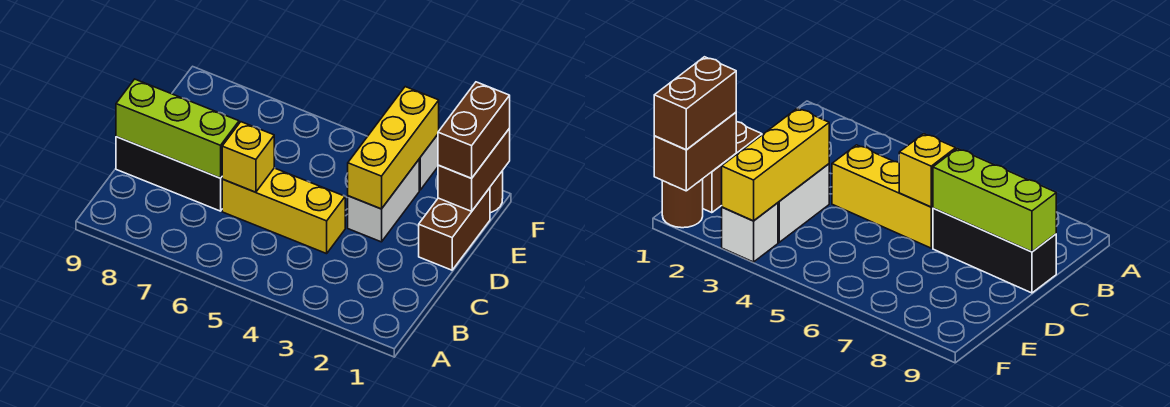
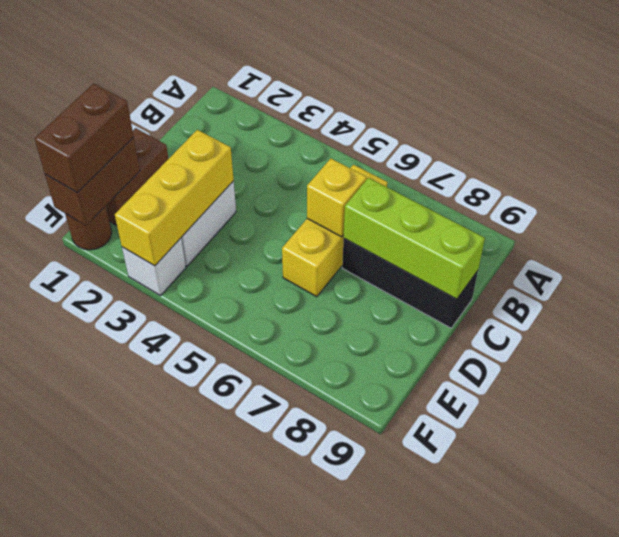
yellow 1x3 brick [222,168,345,254] -> yellow 1x3 brick turned to [282,165,387,297]

